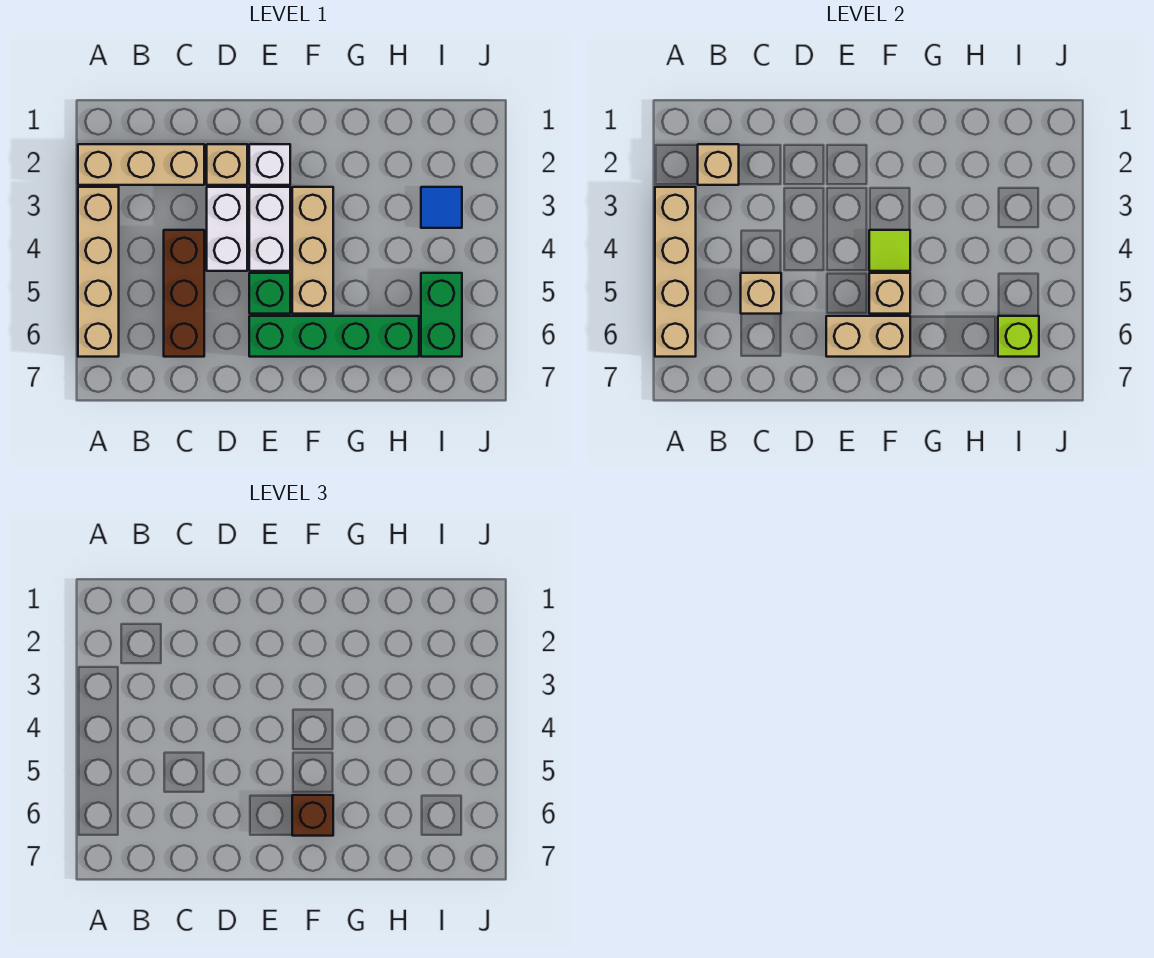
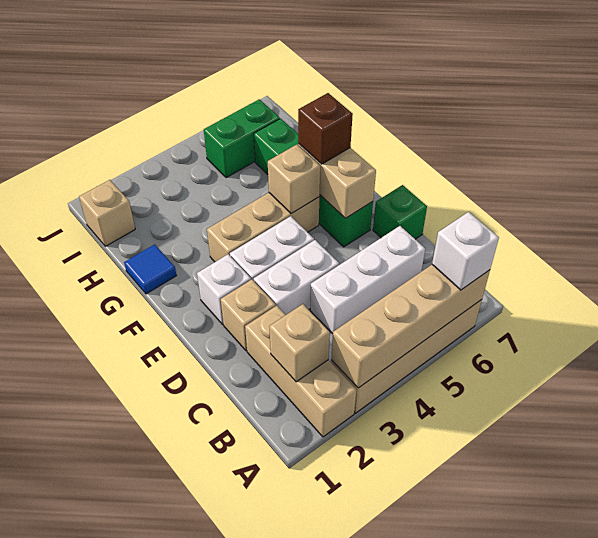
none -> white 1x1 brick [432,212,499,290]
brown 1x3 brick [164,230,204,357] -> white 1x3 brick [310,226,425,334]
tan 1x1 brick [741,273,781,314] -> tan 1x1 brick moved to [79,180,135,246]
green 1x1 brick [249,273,290,314] -> green 1x1 brick moved to [373,185,427,239]
lime 1x1 tile [869,230,910,271] -> none
blue 1x1 tile [421,187,462,228] -> blue 1x1 tile moved to [124,244,176,294]
lime 1x1 brick [998,316,1039,357] -> none

